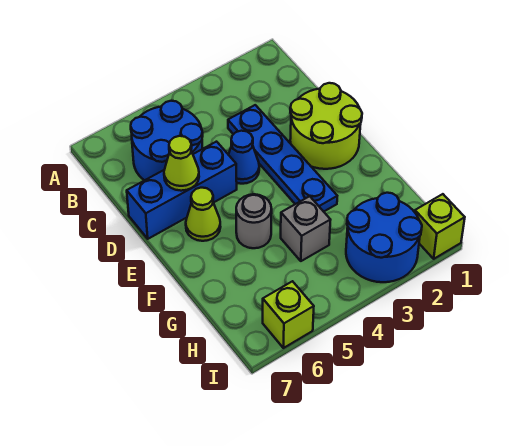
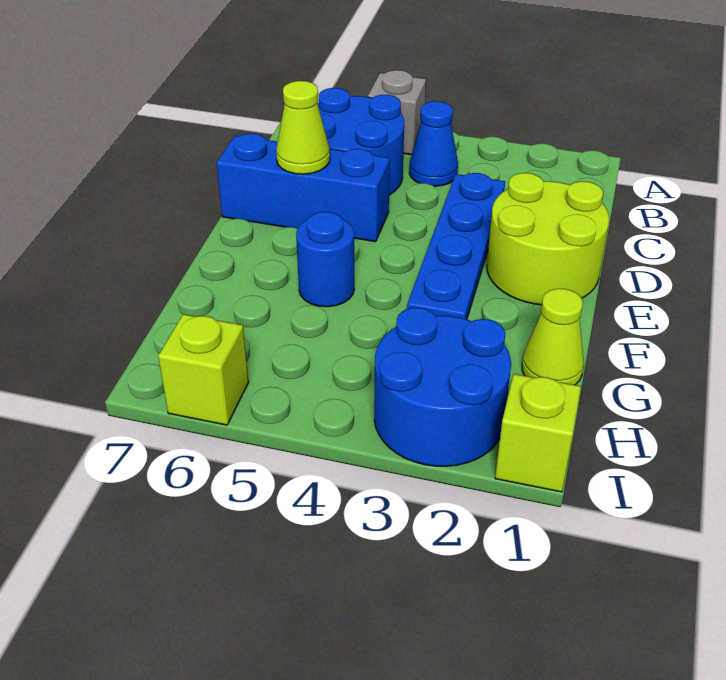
blue 1x1 cone [228,131,259,184] -> blue 1x1 cone moved to [409,101,458,186]
lime 1x1 cone [186,188,220,241] -> lime 1x1 cone moved to [522,288,584,385]
grey 1x1 round brick [236,194,272,248] -> blue 1x1 round brick [296,212,354,307]
grey 1x1 brick [281,196,330,261] -> grey 1x1 brick moved to [368,70,426,155]

